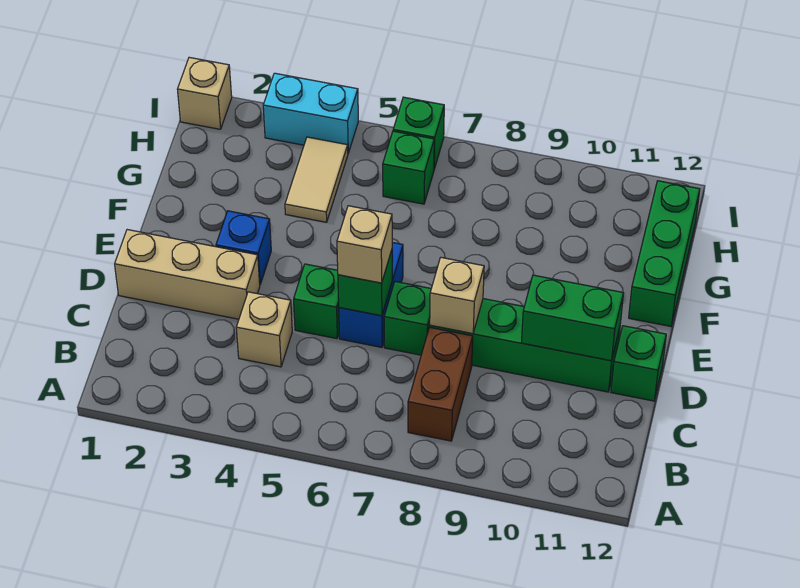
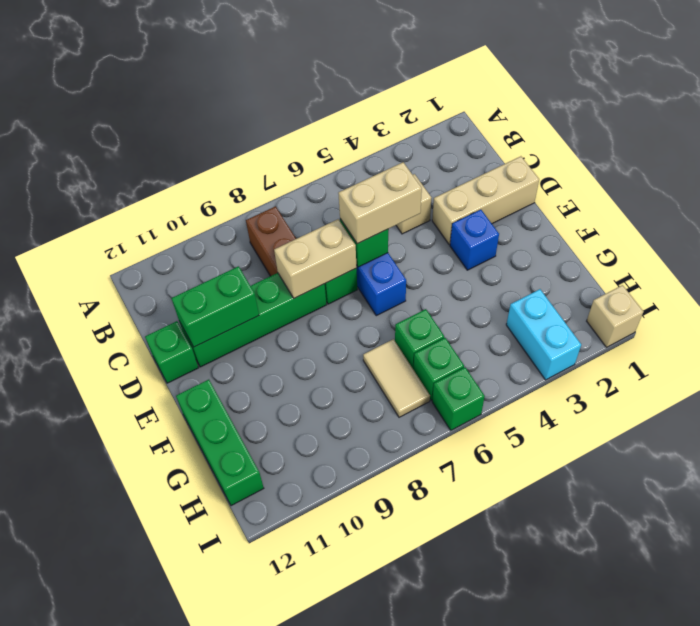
green 1x1 brick [294,264,339,339] -> green 1x1 brick moved to [395,309,444,369]
tan 1x1 brick [337,206,392,283] -> tan 1x2 brick [338,162,422,244]
tan 1x1 brick [430,258,484,334] -> tan 1x2 brick [274,219,357,298]
tan 1x2 tile [285,137,348,222] -> tan 1x2 tile moved to [363,339,430,417]
cyan 1x2 brick [263,73,358,153] -> cyan 1x2 brick turned to [506,289,581,380]

